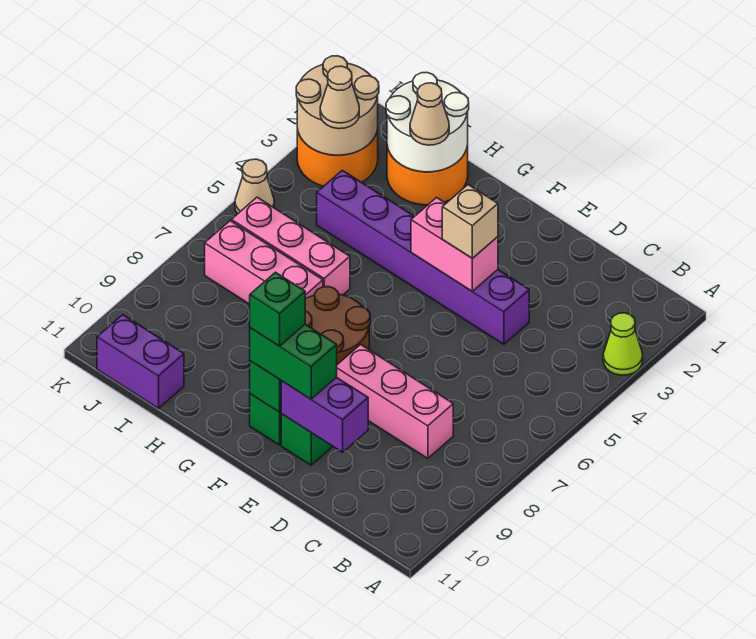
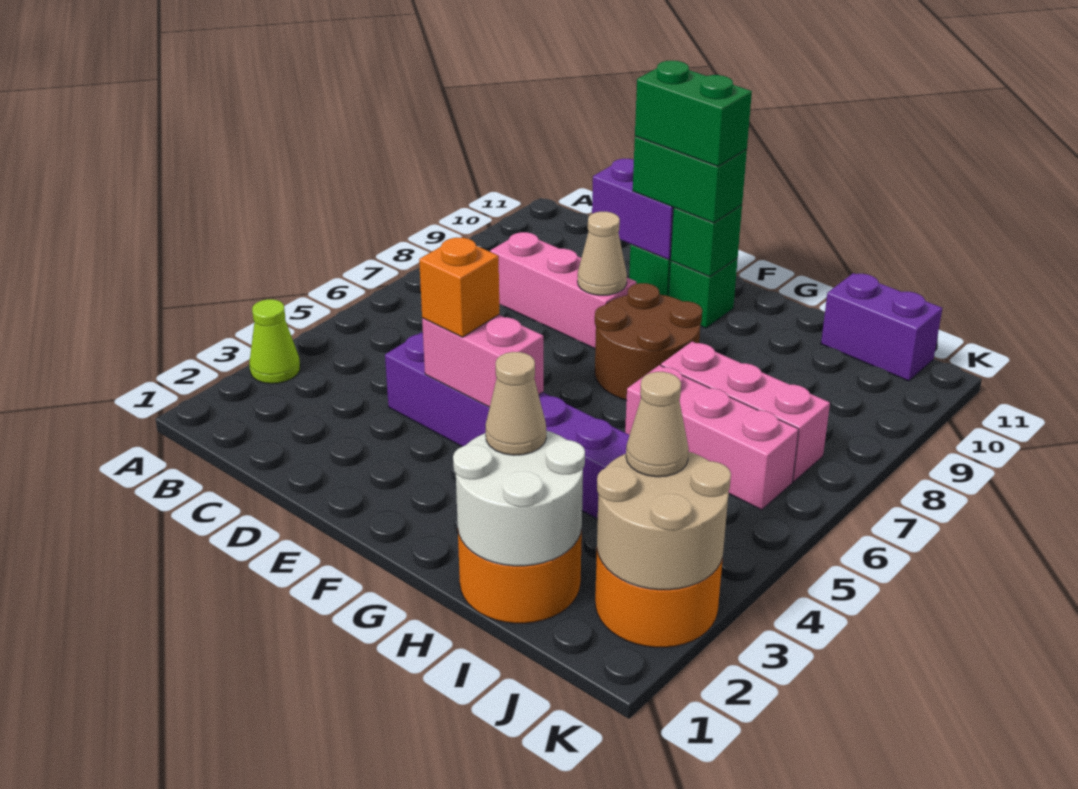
tan 1x1 brick [442,185,498,258] -> orange 1x1 brick [419,238,499,337]
green 1x1 brick [250,272,305,346] -> green 1x2 brick [635,61,752,166]
tan 1x1 cone [235,159,274,214] -> tan 1x1 cone moved to [578,212,627,295]

